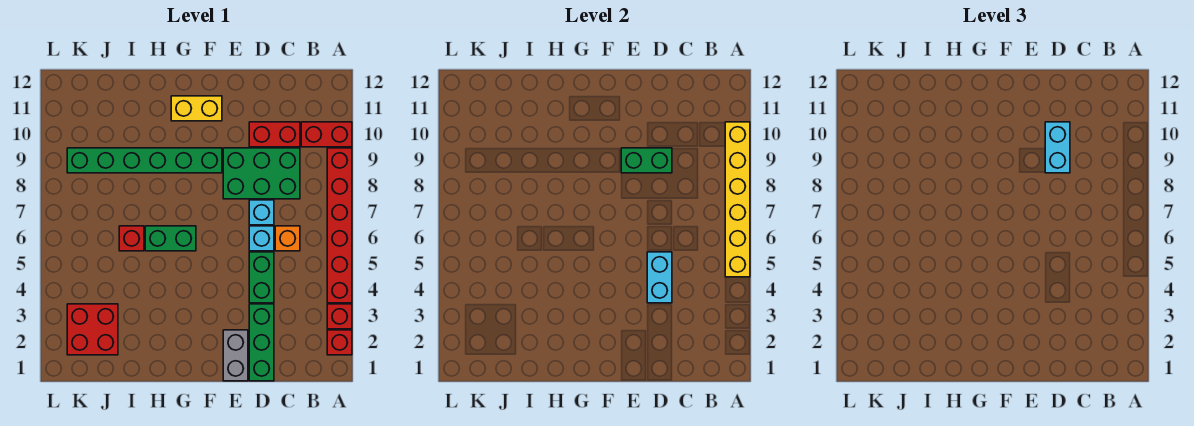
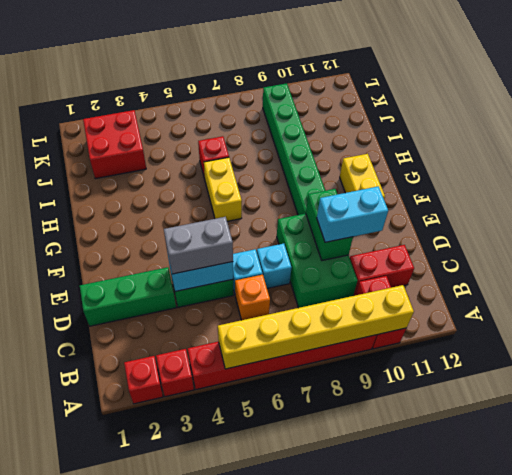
red 1x2 brick [249,122,300,147] -> red 1x2 brick turned to [350,245,414,296]
grey 1x2 brick [223,330,248,381] -> grey 1x2 brick moved to [164,217,233,274]
green 1x2 brick [145,226,196,251] -> yellow 1x2 brick [204,157,242,221]

